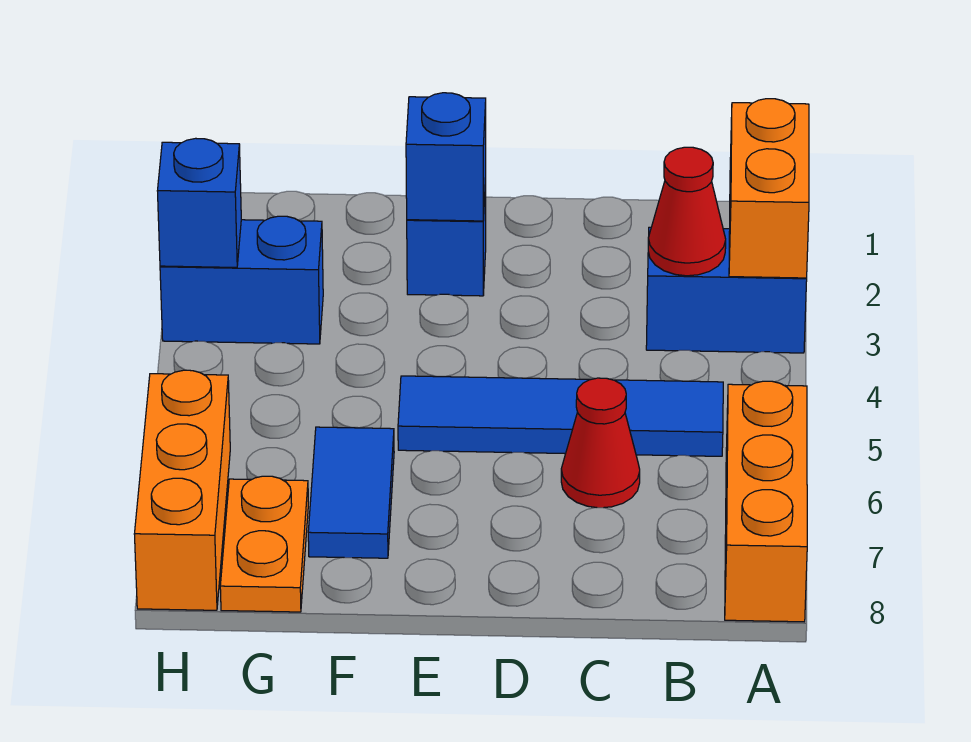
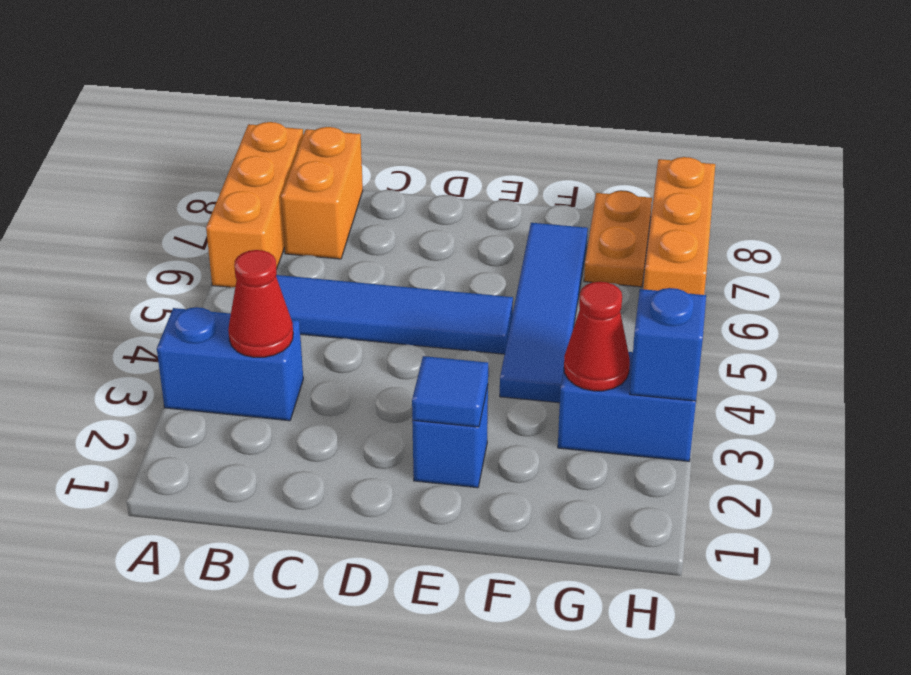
orange 1x2 brick [729,99,809,278] -> orange 1x2 brick moved to [281,127,363,259]
red 1x1 cone [561,378,640,508] -> red 1x1 cone moved to [564,282,630,391]
blue 1x1 brick [406,93,486,221] -> blue 1x1 tile [412,356,488,427]
blue 1x2 tile [308,427,394,558] -> blue 1x4 tile [500,223,588,403]

